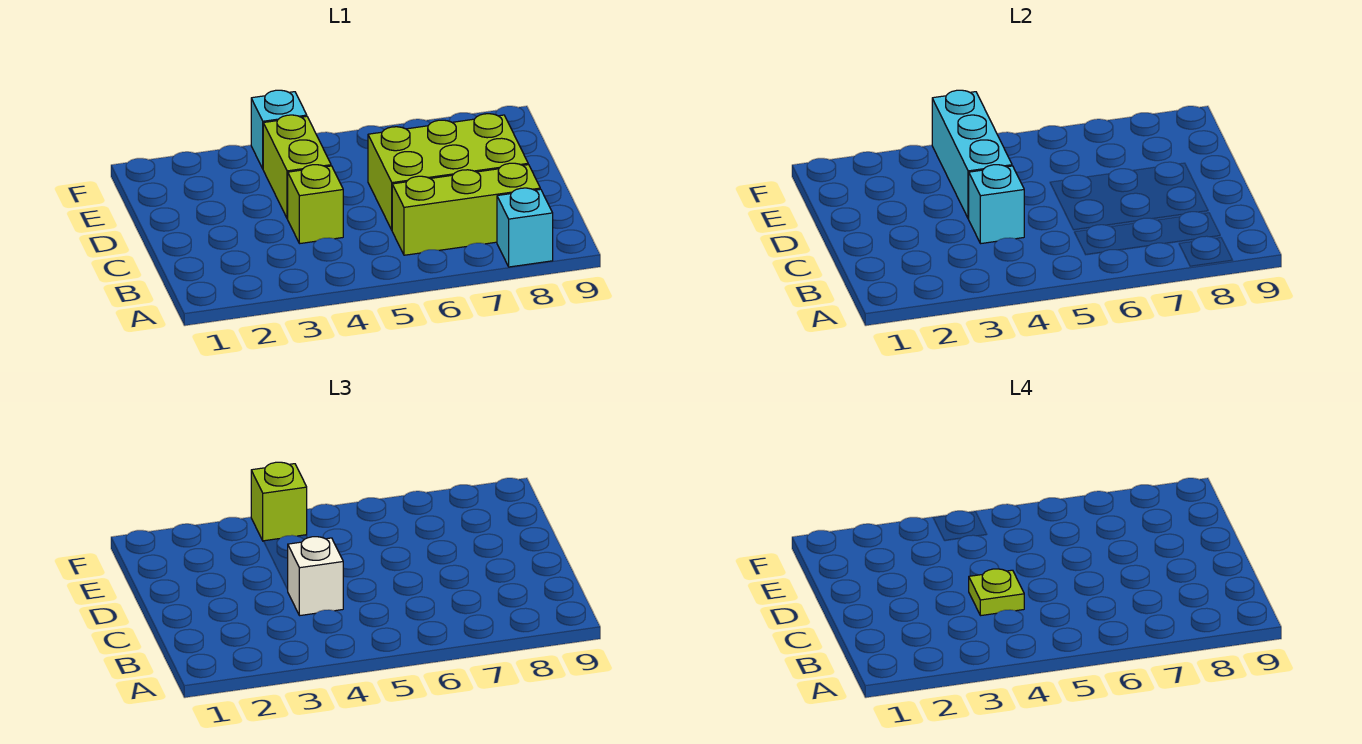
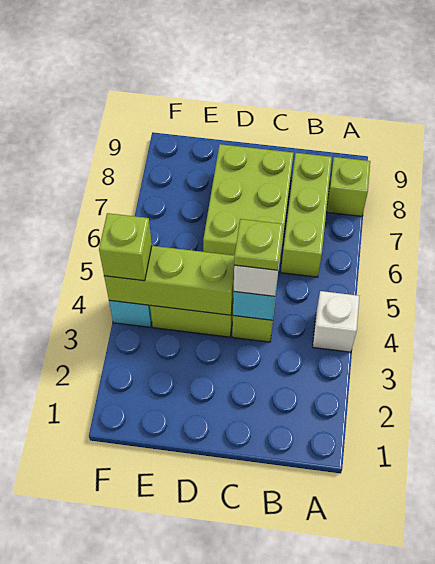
none -> white 1x1 brick [313,291,359,352]
cyan 1x1 brick [497,188,553,267] -> lime 1x1 brick [326,157,370,216]
cyan 1x3 brick [932,90,1012,219] -> lime 1x3 brick [104,246,235,315]

